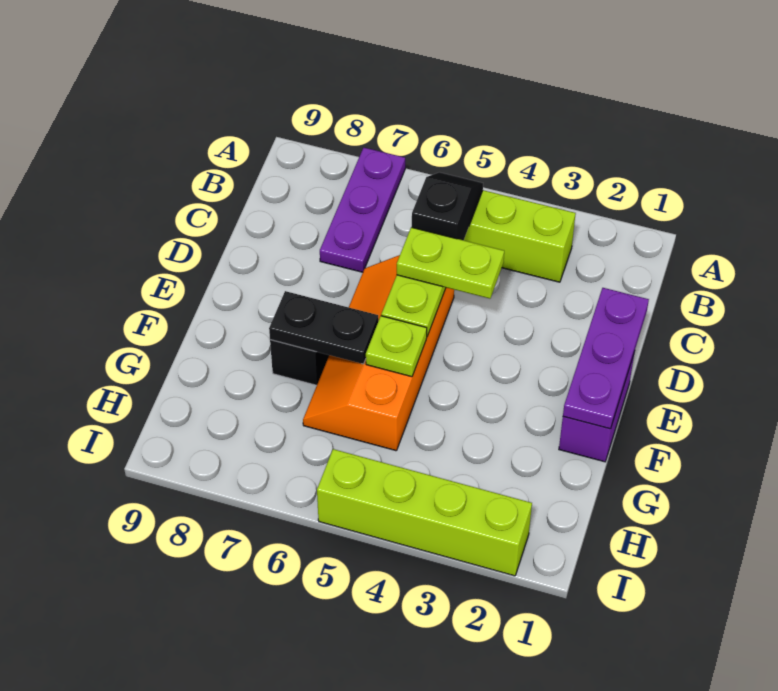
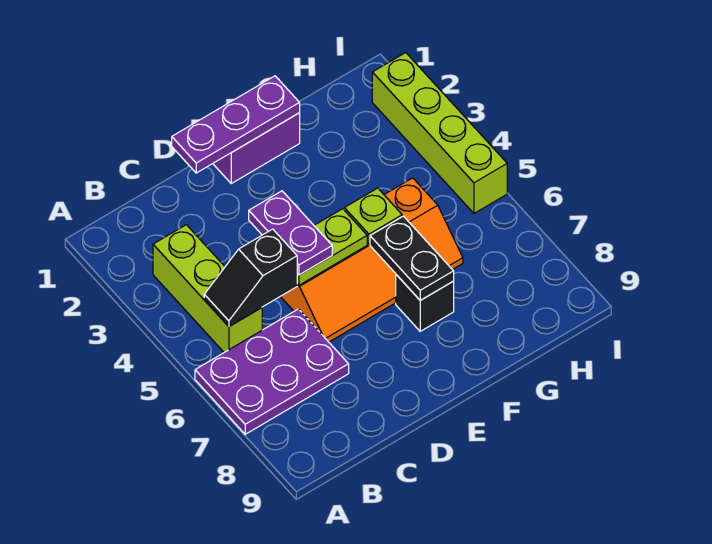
purple 1x3 plate [320,148,405,272] -> purple 2x3 plate [195,309,349,434]
lime 1x2 plate [397,227,504,299] -> purple 1x2 plate [249,191,332,275]

